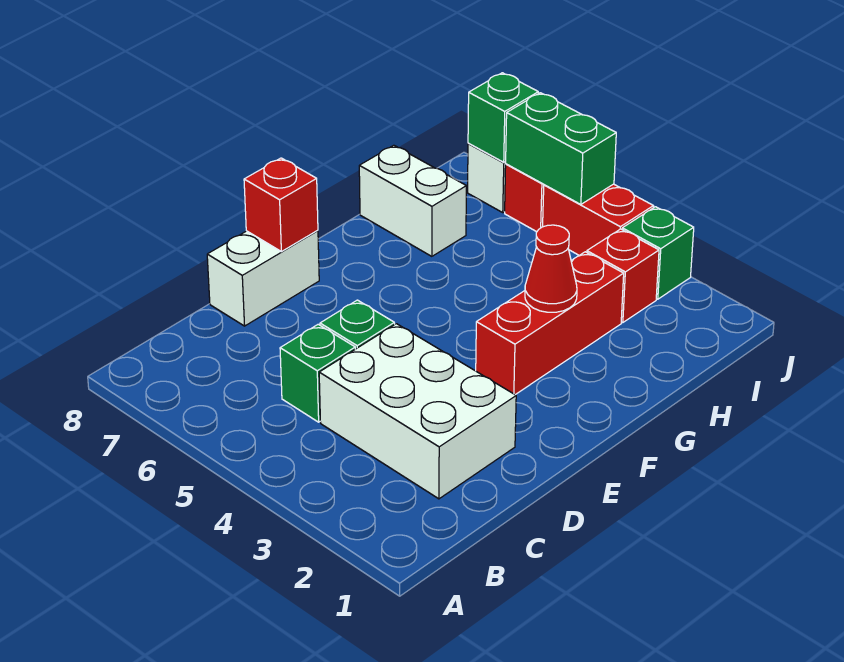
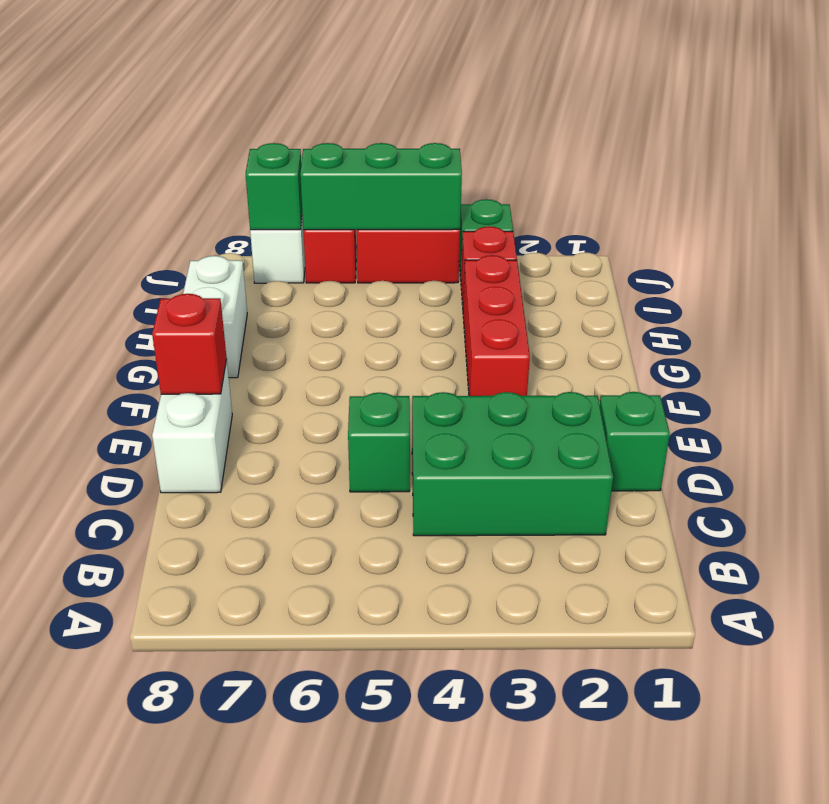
white 2x3 brick [319,324,516,499] -> green 2x3 brick [412,392,613,536]
green 1x1 brick [280,324,355,422] -> green 1x1 brick moved to [600,392,670,491]
red 1x1 cone [525,225,577,312] -> none
white 1x2 brick [359,145,466,256] -> white 1x2 brick turned to [183,256,247,378]
green 1x2 brick [506,93,616,204] -> green 1x3 brick [300,143,462,230]

